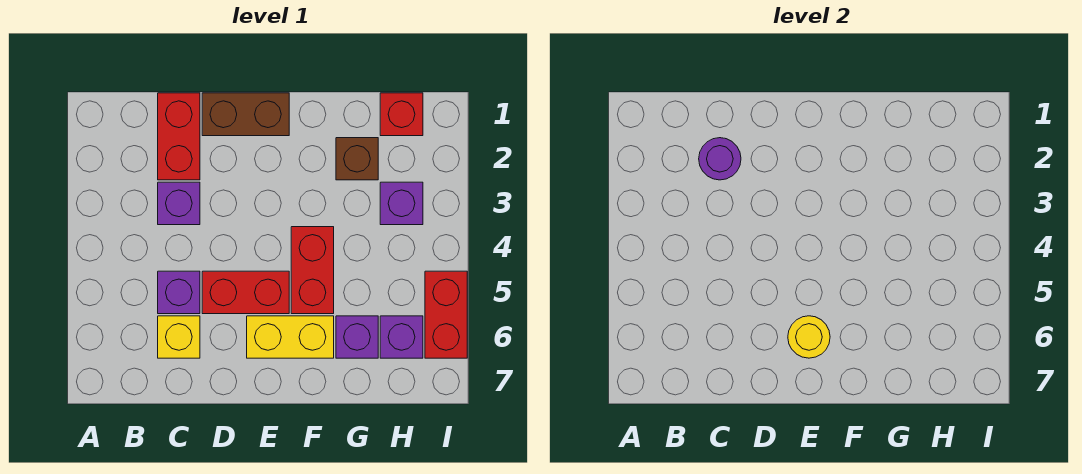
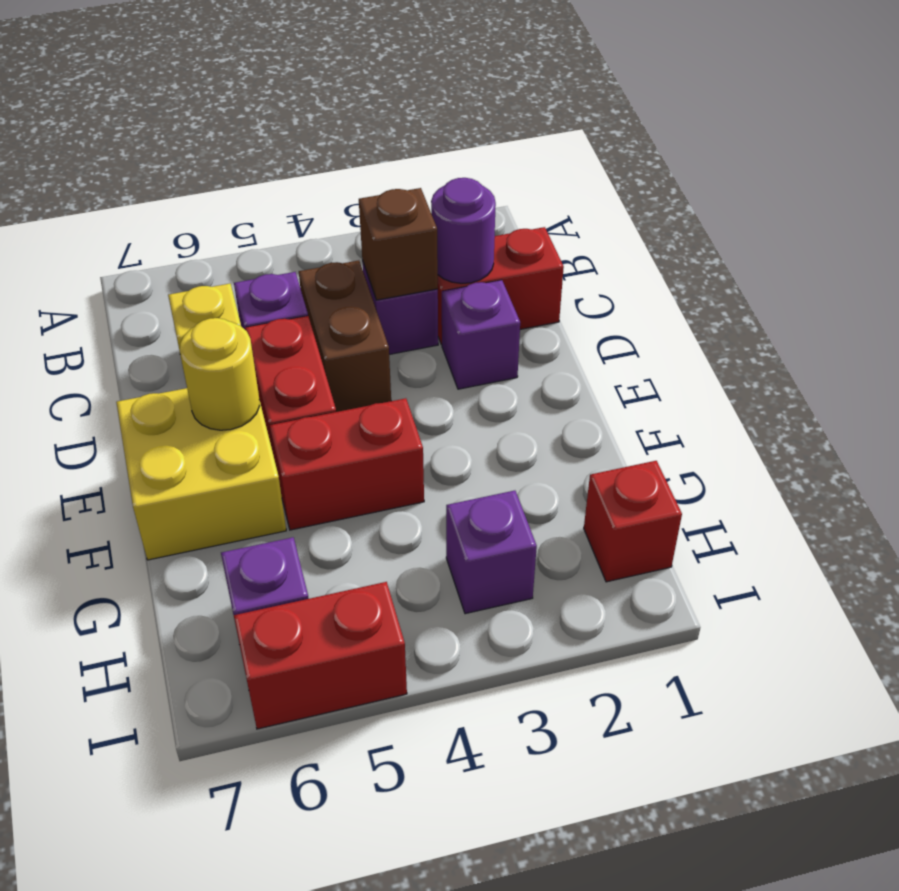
brown 1x2 brick [202,93,289,136] -> brown 1x2 brick moved to [299,260,391,412]
yellow 1x2 brick [247,316,334,358] -> yellow 2x2 brick [116,388,286,560]
brown 1x1 brick [336,138,378,180] -> brown 1x1 brick moved to [359,188,438,300]
purple 1x1 brick [336,316,378,358] -> purple 1x1 brick moved to [442,280,520,389]

